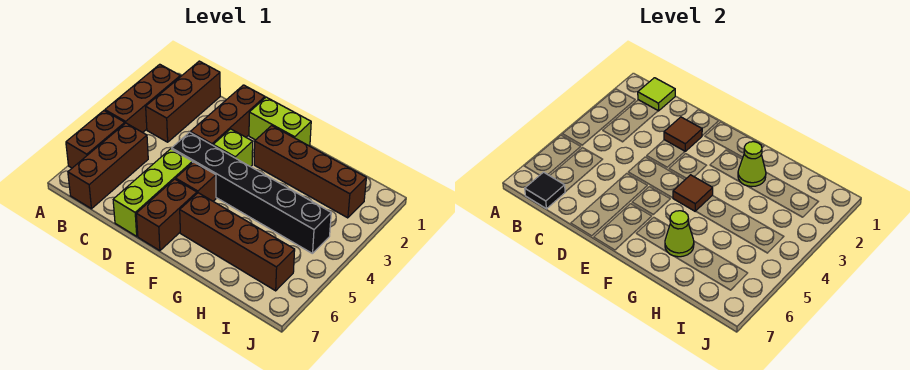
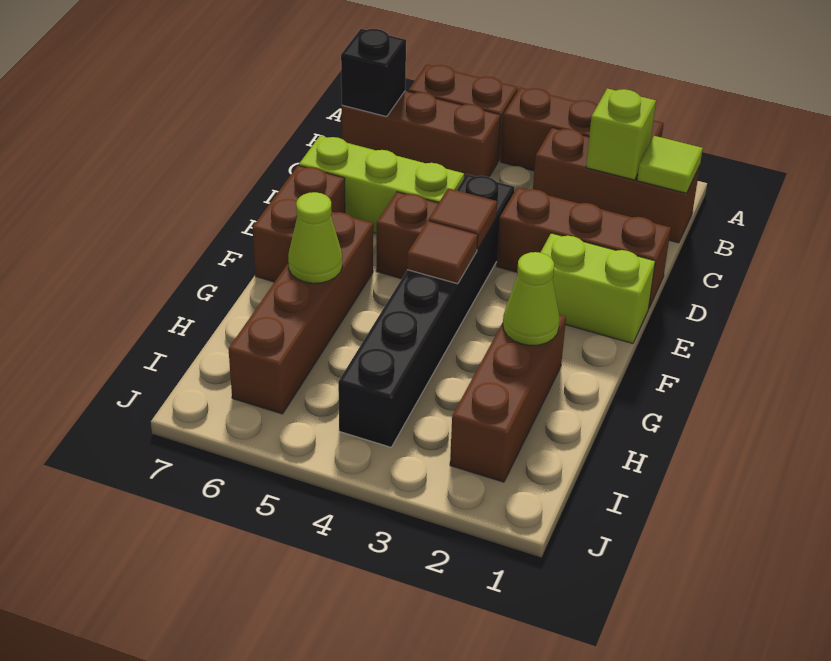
black 1x1 tile [525,172,565,209] -> black 1x1 brick [341,29,406,117]
brown 1x1 tile [664,117,702,151] -> brown 1x1 tile moved to [429,188,497,249]
lime 1x2 brick [249,97,311,146] -> lime 1x2 brick turned to [540,233,655,343]
lime 1x1 brick [213,129,253,167] -> lime 1x1 brick moved to [586,89,656,180]
brown 1x2 brick [136,179,197,251] -> brown 1x2 brick turned to [253,165,345,282]
brown 1x4 brick [254,126,366,218] -> brown 1x3 brick [450,315,566,482]

